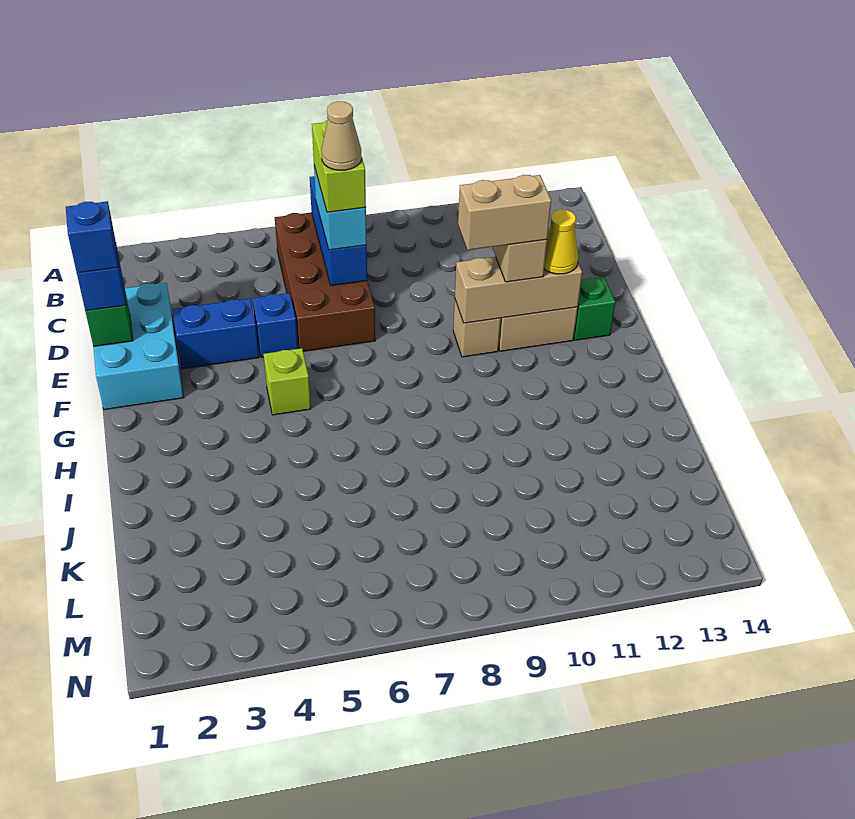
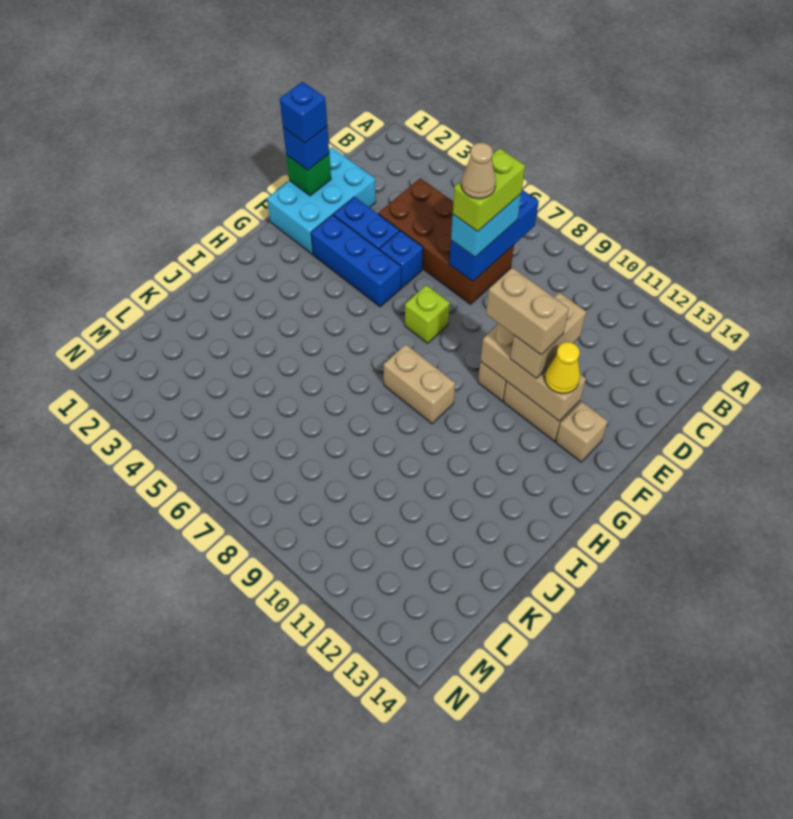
brown 2x4 brick [275,212,375,351] -> brown 2x4 brick turned to [378,178,514,304]
none -> blue 1x3 brick [311,215,401,307]
green 1x1 brick [574,277,615,340] -> tan 1x1 brick [556,402,608,462]
lime 1x1 brick [264,348,311,415] -> lime 1x1 brick moved to [405,285,450,343]
none -> tan 1x2 brick [384,344,455,424]

